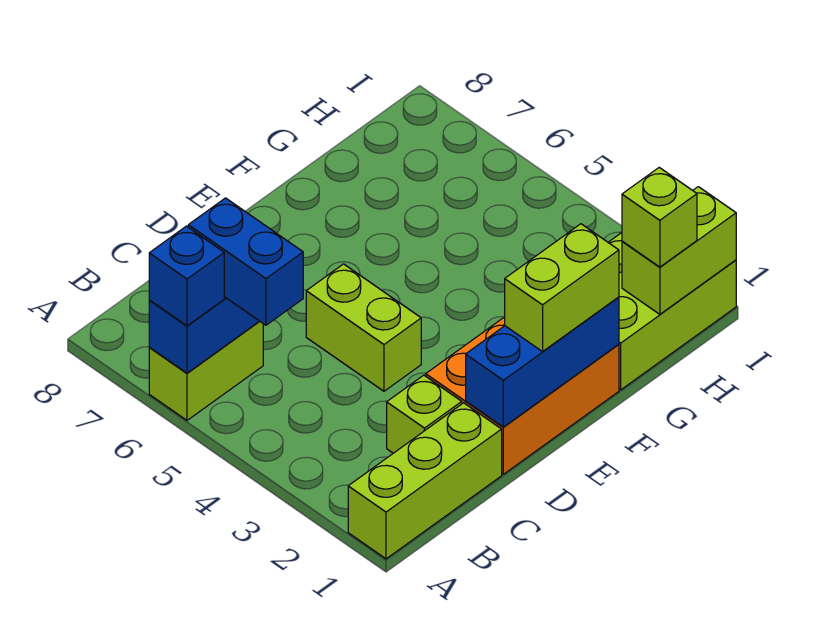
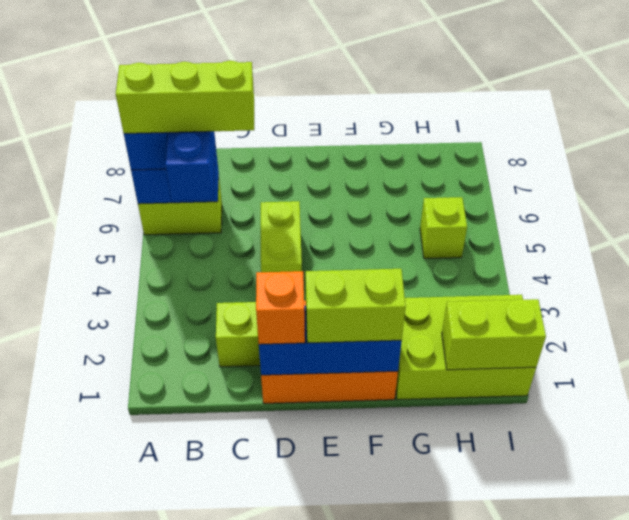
lime 1x3 brick [348,403,502,559] -> lime 1x3 brick moved to [116,61,254,133]
none -> orange 1x1 brick [256,271,305,344]
lime 1x1 brick [622,168,697,267] -> lime 1x1 brick moved to [420,197,467,259]

